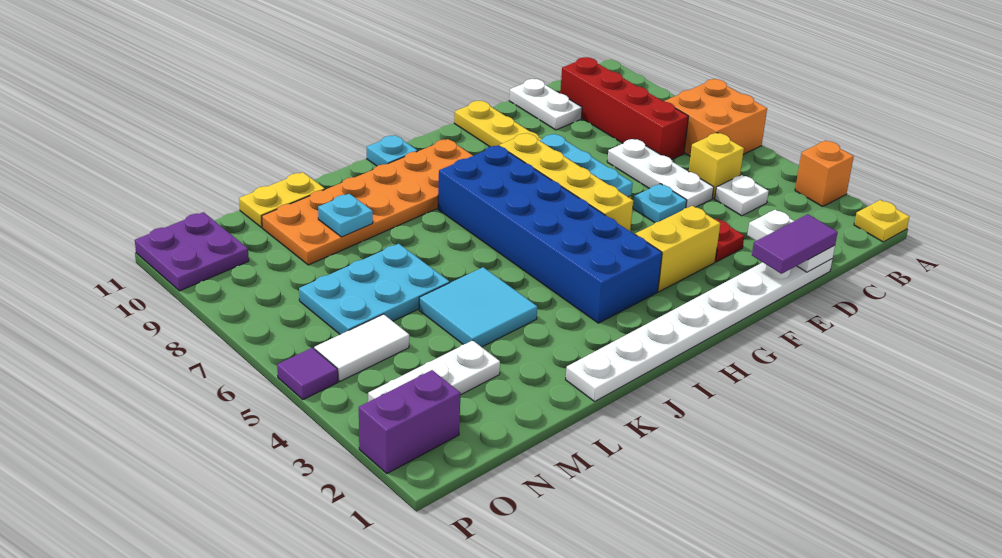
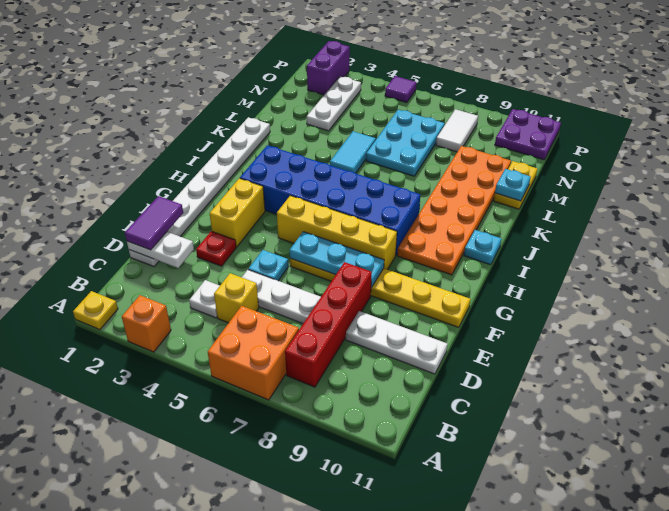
red 1x4 brick [560,57,689,160] -> red 1x4 brick turned to [285,262,372,387]
white 1x2 plate [509,79,582,130] -> white 1x3 plate [346,311,447,374]
cyan 2x2 tile [419,267,537,347] -> cyan 1x2 tile [330,131,376,173]
cyan 1x1 plate [318,194,373,237] -> cyan 1x1 plate moved to [495,169,531,201]
white 1x2 tile [314,314,409,381] -> white 1x2 tile moved to [436,109,478,152]

